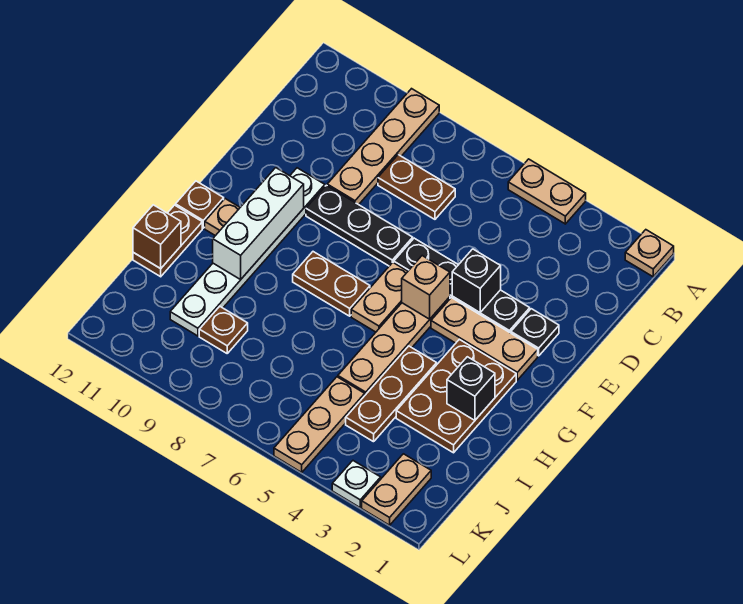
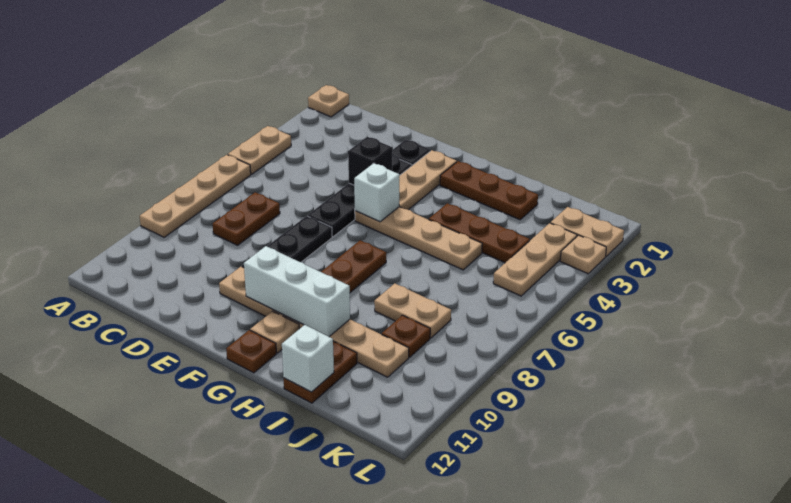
tan 1x4 plate [327,89,439,205] -> tan 1x4 plate turned to [140,155,251,237]
white 1x6 plate [170,168,325,336] -> tan 1x6 plate [219,267,409,377]
tan 1x1 brick [402,256,450,319] -> white 1x1 brick [354,163,399,222]
tan 1x2 plate [351,263,408,332] -> tan 1x2 plate moved to [374,283,451,338]
brown 2x3 plate [396,339,516,453] -> brown 1x3 plate [440,161,538,220]
black 1x1 brick [447,357,495,420] -> none
brown 1x2 plate [133,205,202,277] -> brown 1x2 plate turned to [284,341,357,403]
brown 1x1 brick [133,205,181,269] -> white 1x1 brick [282,325,334,392]
tan 1x3 plate [274,377,365,472] -> tan 1x3 plate turned to [493,223,577,296]
white 1x1 plate [332,461,381,507] -> tan 1x1 plate [560,235,606,274]

